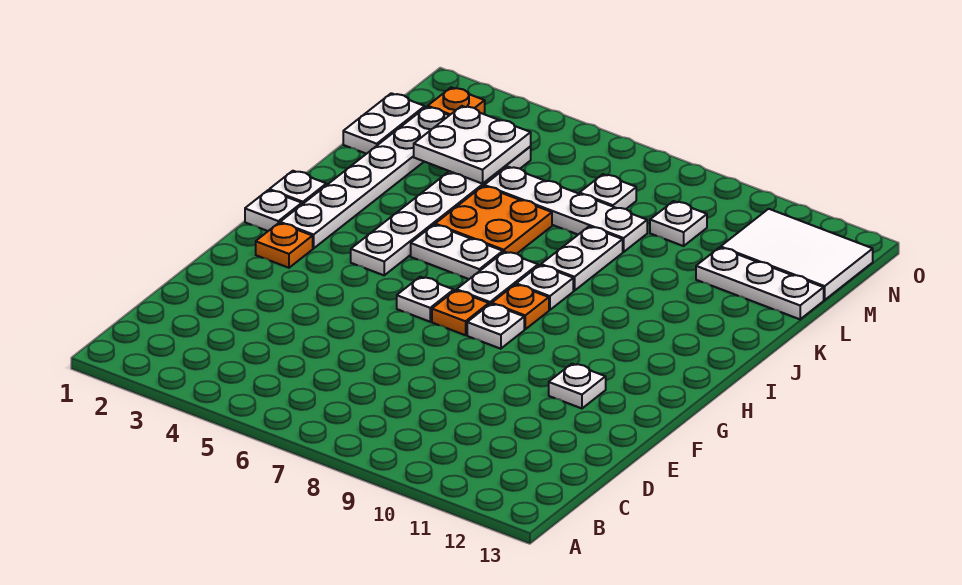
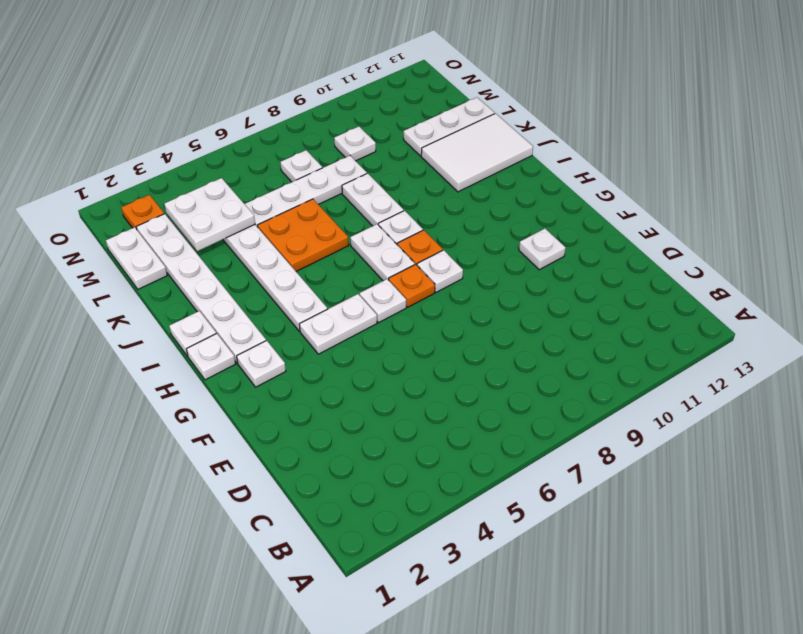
orange 1x1 plate [256,223,313,268] -> white 1x1 plate [237,340,286,387]
white 1x2 plate [411,225,503,279] -> white 1x2 plate moved to [299,294,377,354]
white 2x3 tile [721,209,873,300] -> white 2x3 tile moved to [421,114,533,192]

